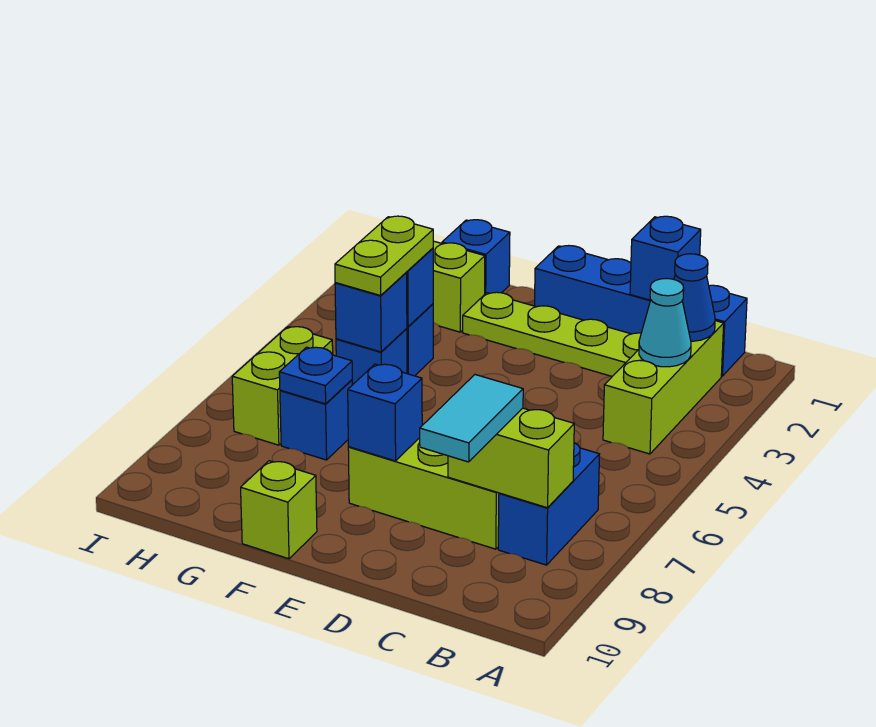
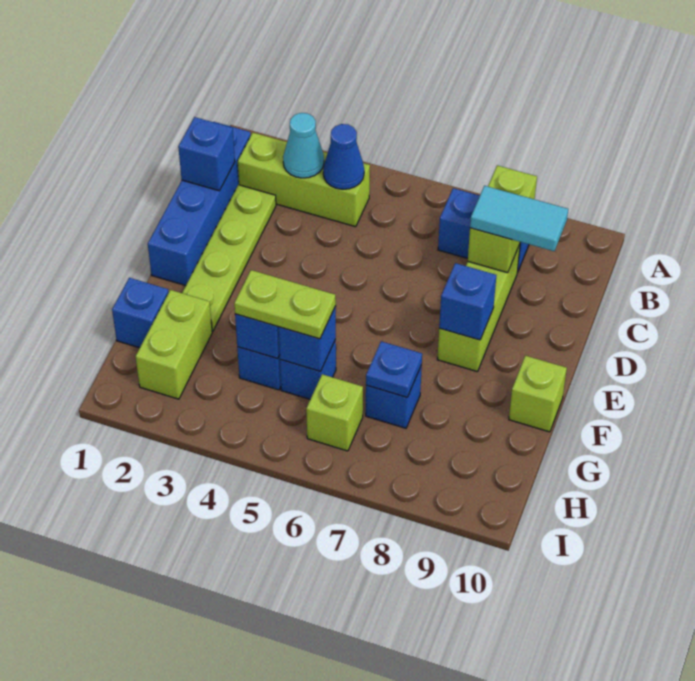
blue 1x1 cone [674,254,715,341] -> blue 1x1 cone moved to [323,124,364,189]
lime 1x2 brick [232,327,333,445] -> lime 1x1 brick [306,374,363,451]

